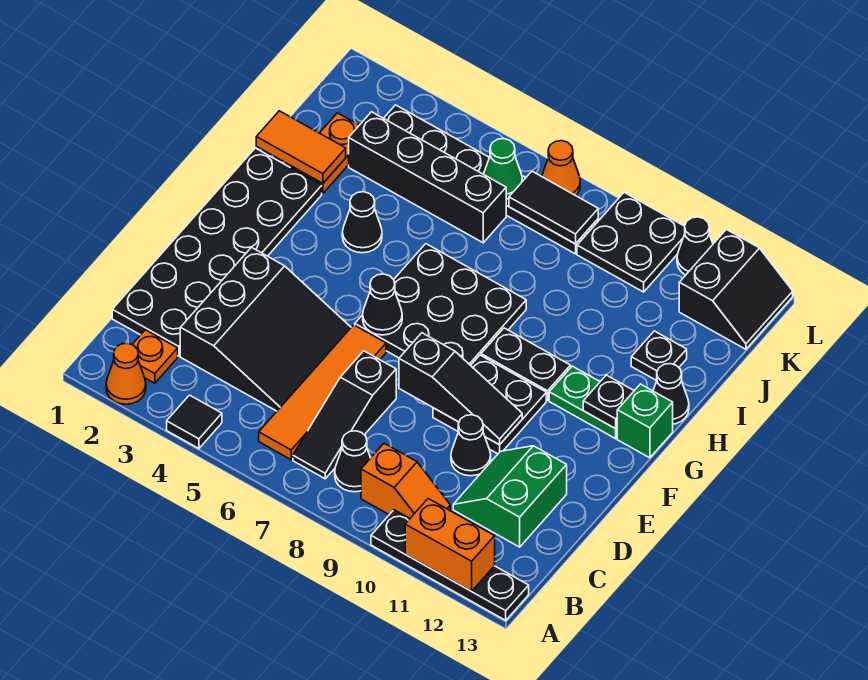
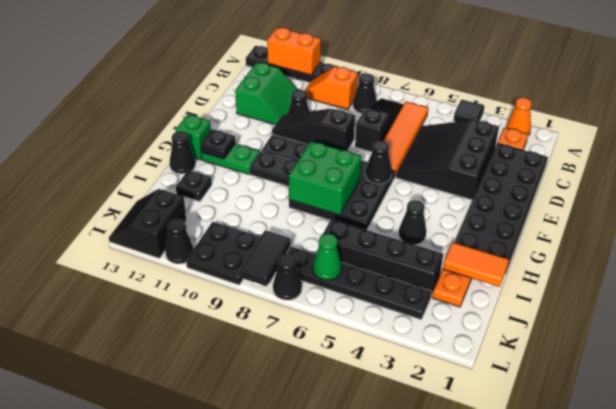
none -> green 2x2 brick [289,141,361,215]
black 1x2 tile [509,171,598,244] -> black 1x2 tile turned to [240,230,291,286]
orange 1x1 cone [542,141,580,196] -> black 1x1 cone [273,254,302,300]

